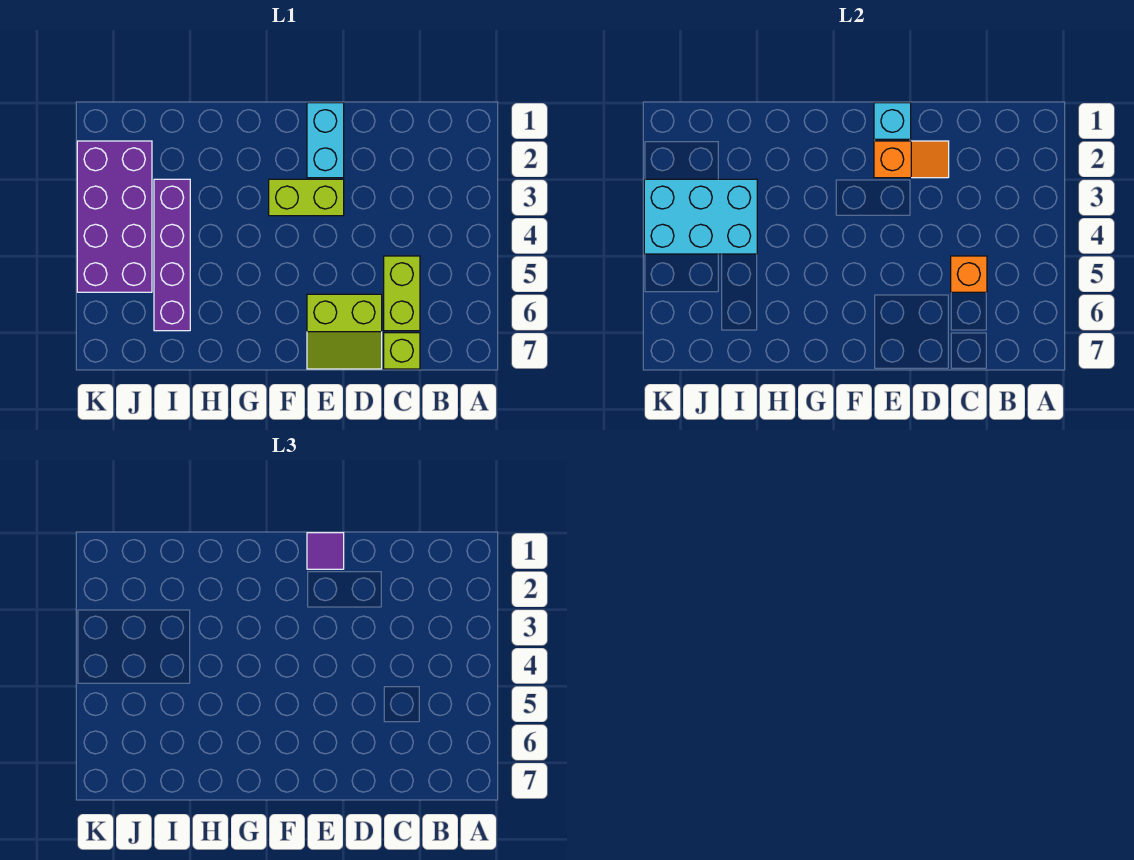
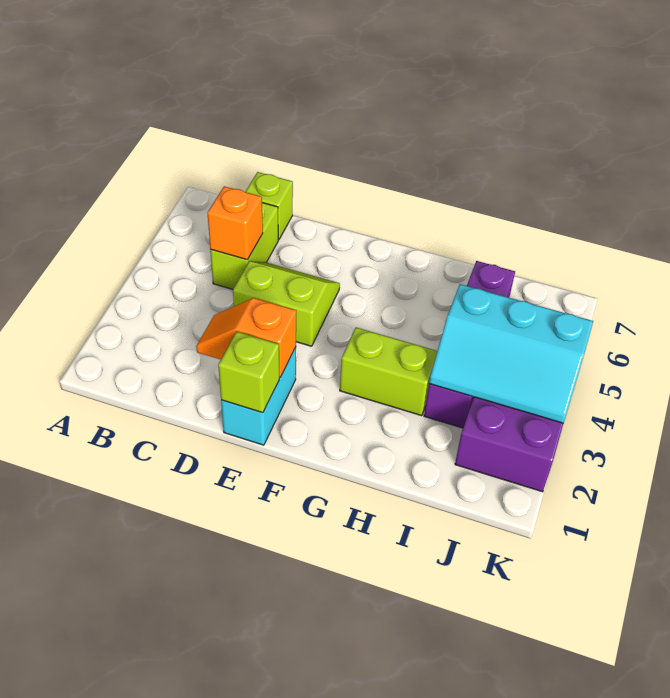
lime 2x2 slope [307,294,382,369] -> lime 2x2 slope moved to [233,261,340,346]
cyan 1x1 brick [874,103,911,139] -> lime 1x1 brick [218,332,279,413]
purple 1x1 tile [307,533,344,569] -> none
lime 1x2 brick [269,179,344,216] -> lime 1x2 brick moved to [340,327,437,416]
cyan 2x3 brick [644,179,757,254] -> cyan 2x3 slope [429,284,593,423]

